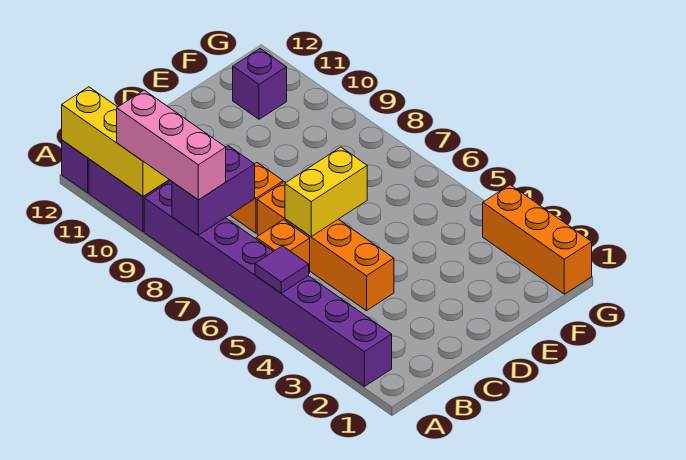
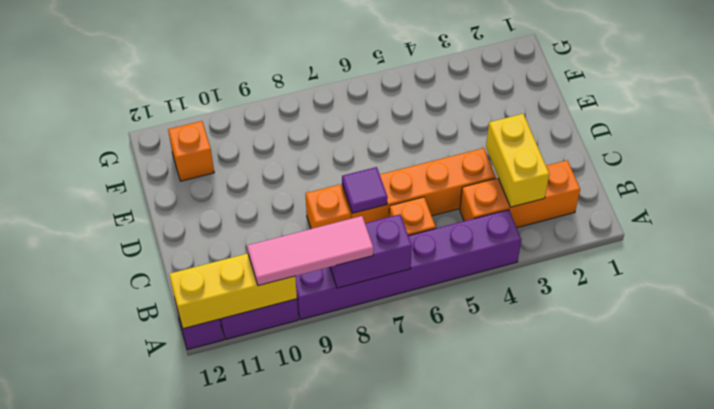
purple 1x8 brick [144,181,392,386] -> purple 1x6 brick [295,210,521,320]
purple 1x1 tile [255,246,309,293] -> purple 1x1 tile moved to [342,167,388,213]
purple 1x2 brick [172,146,255,235] -> purple 1x2 brick turned to [330,214,412,288]
pink 1x3 brick [117,90,226,200] -> pink 1x3 tile [247,216,373,286]
yellow 1x2 brick [285,147,367,236] -> yellow 1x2 brick moved to [486,114,549,207]
purple 1x1 brick [233,49,287,119] -> orange 1x1 brick [168,121,214,181]
orange 1x3 brick [483,185,592,294] -> orange 1x3 brick moved to [460,160,580,228]

